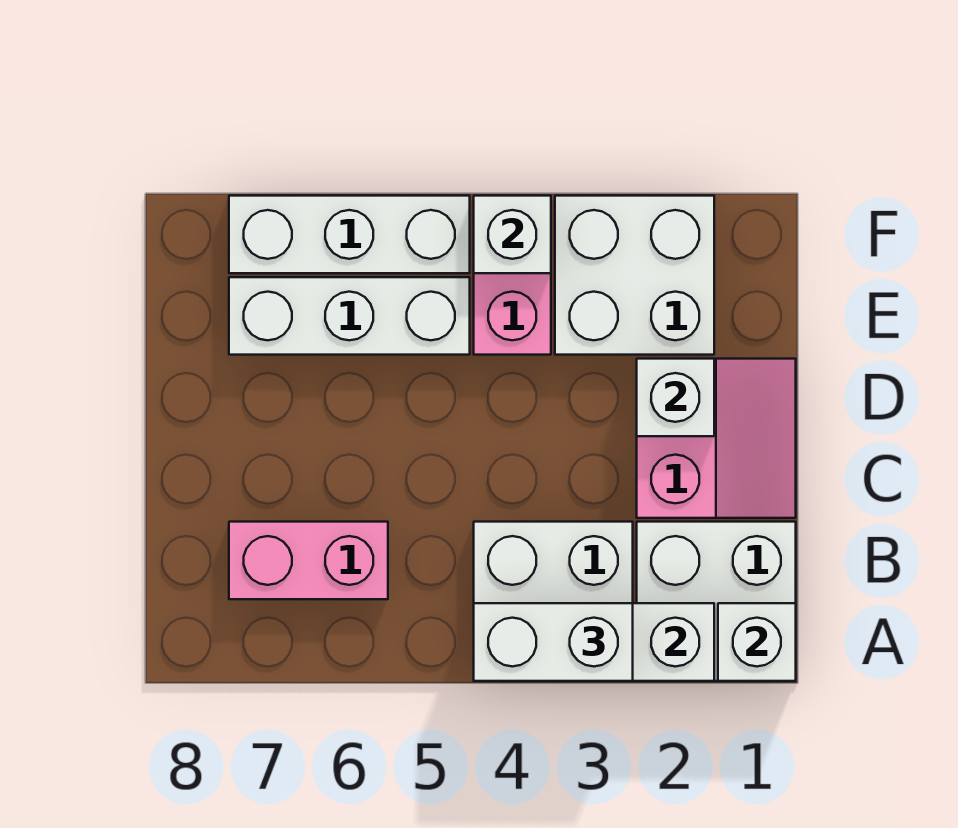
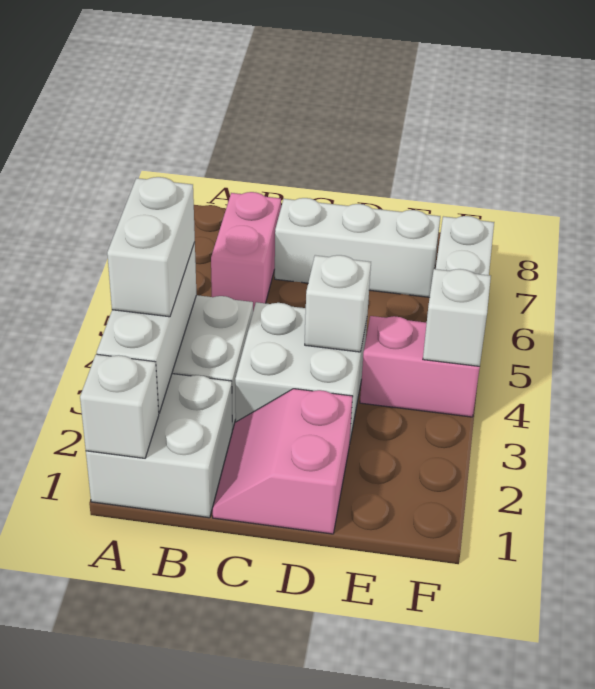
pink 2x2 slope [637,359,796,518] -> pink 2x2 slope turned to [213,389,353,534]
white 1x1 brick [637,359,714,436] -> white 1x1 brick moved to [305,255,371,352]
white 2x2 brick [555,196,714,355] -> white 2x2 brick moved to [235,302,367,440]
white 1x3 brick [229,277,470,355] -> white 1x3 brick turned to [275,198,440,297]

